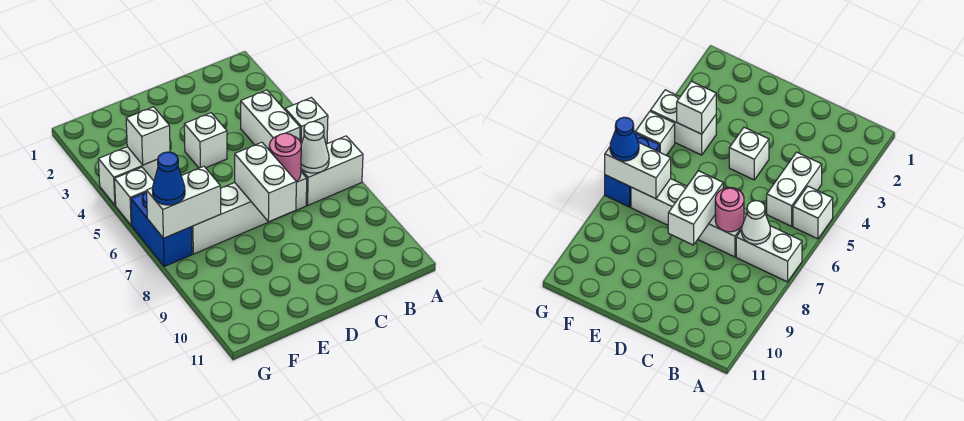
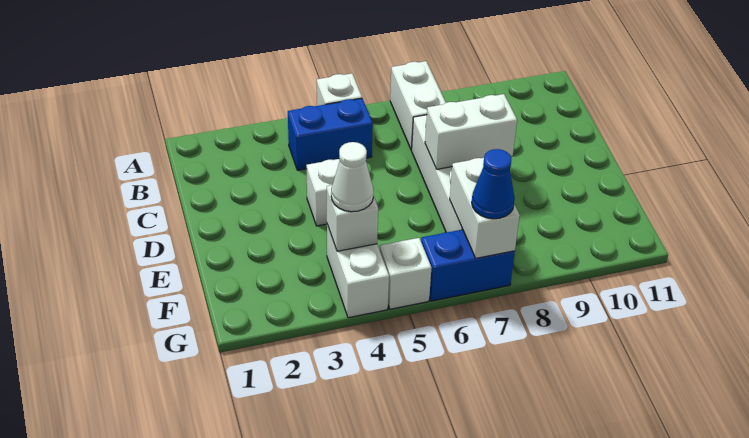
white 1x2 brick [241,90,300,150] -> blue 1x2 brick [288,98,373,170]
white 1x1 cone [301,122,329,173] -> white 1x1 cone moved to [331,142,374,212]
pink 1x1 round brick [269,133,301,182] -> none

